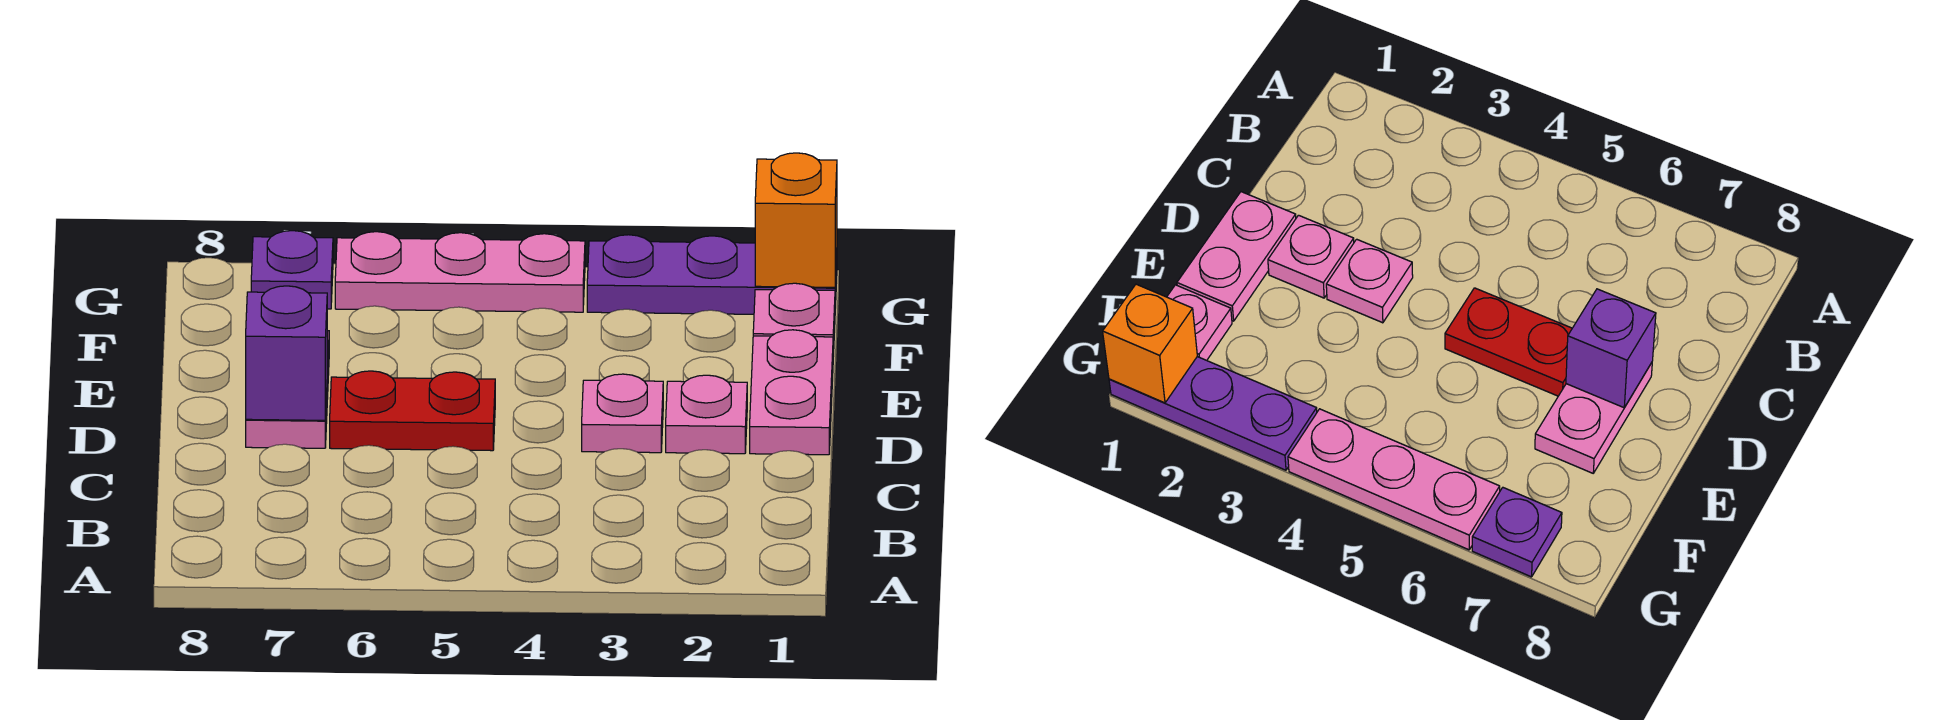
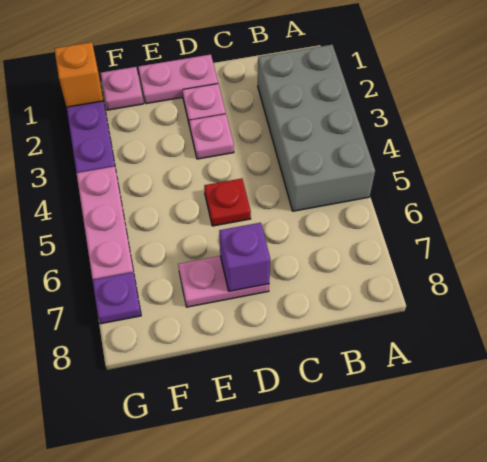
none -> grey 2x4 brick [258,45,375,211]
red 1x2 plate [330,371,495,451] -> red 1x1 plate [204,178,251,226]

